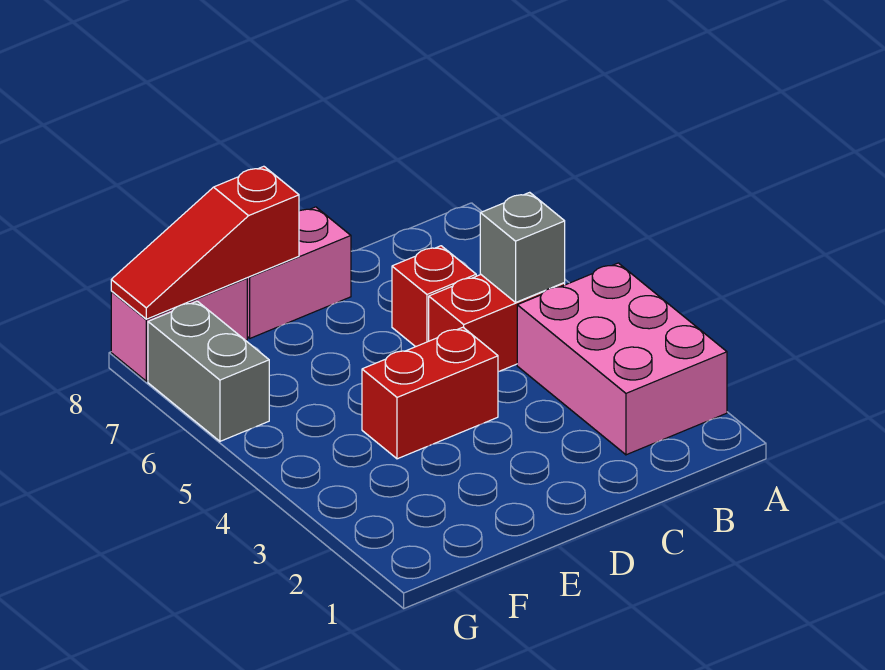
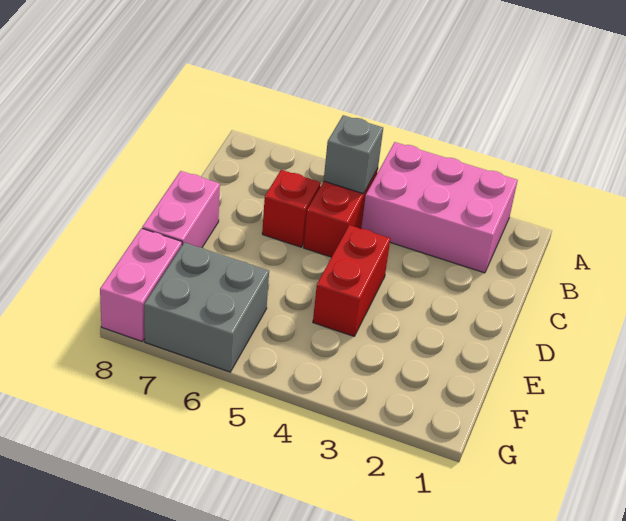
red 1x3 slope [111,166,299,319] -> none
grey 1x2 brick [148,301,269,441] -> grey 2x2 brick [144,242,269,372]

